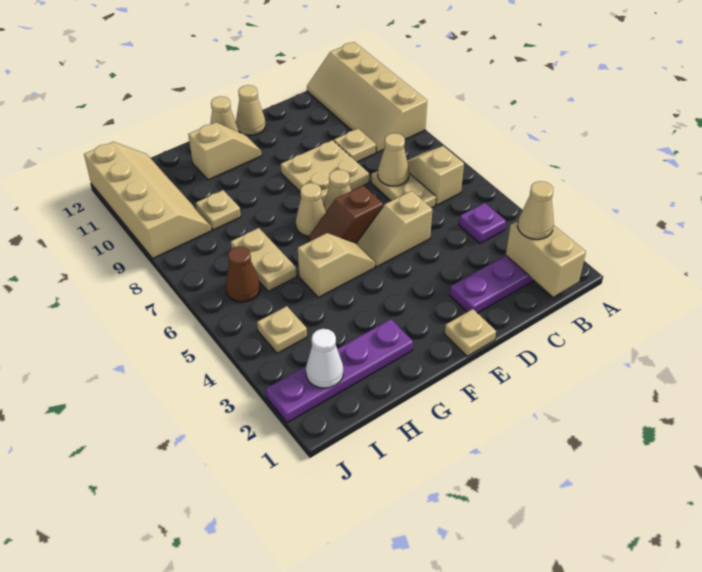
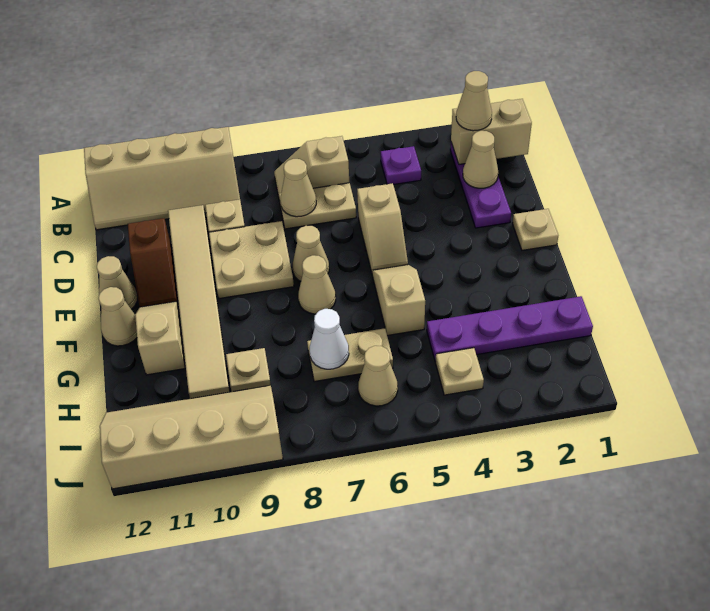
none -> tan 1x1 cone [463,131,498,188]
none -> tan 1x6 tile [168,205,230,399]
brown 1x2 slope [308,185,383,244] -> brown 1x2 slope moved to [128,218,178,307]
purple 1x4 plate [266,319,413,423] -> purple 1x4 plate turned to [427,296,593,361]
white 1x1 cone [306,329,343,388] -> white 1x1 cone moved to [310,309,349,369]
brown 1x1 cone [225,246,260,302] -> tan 1x1 cone [358,346,398,406]

